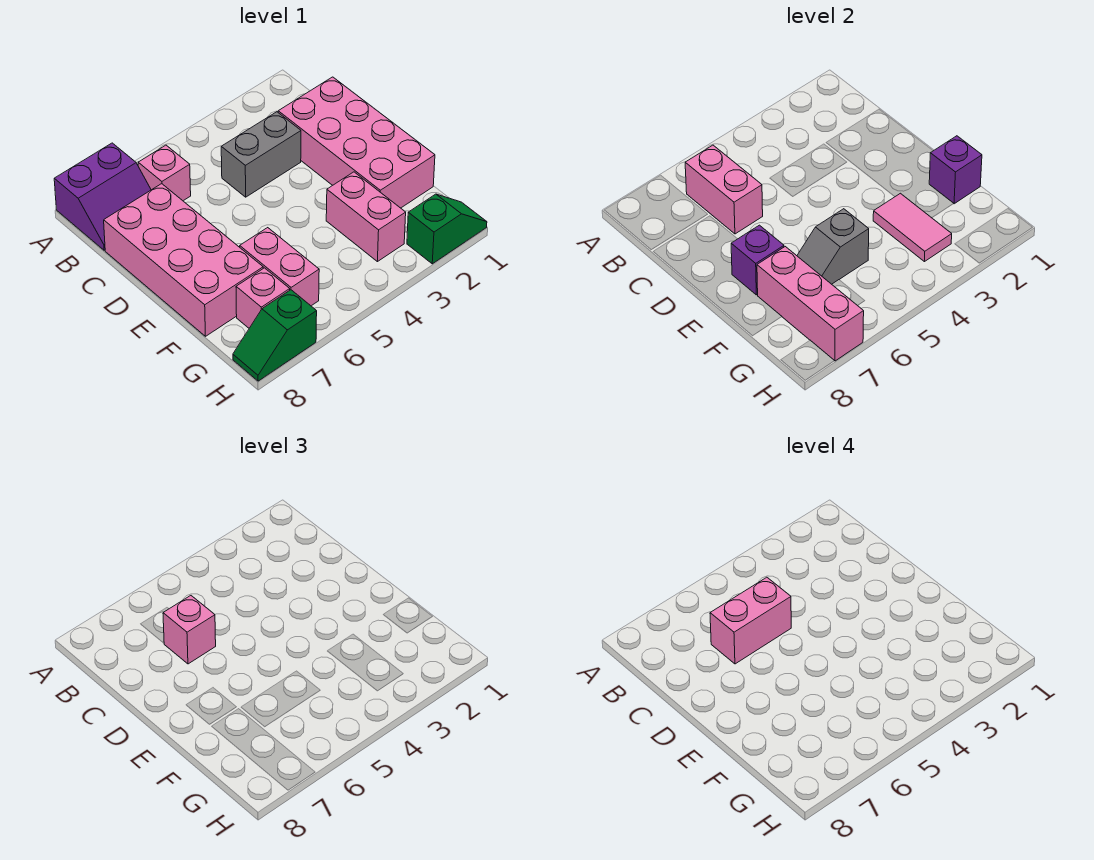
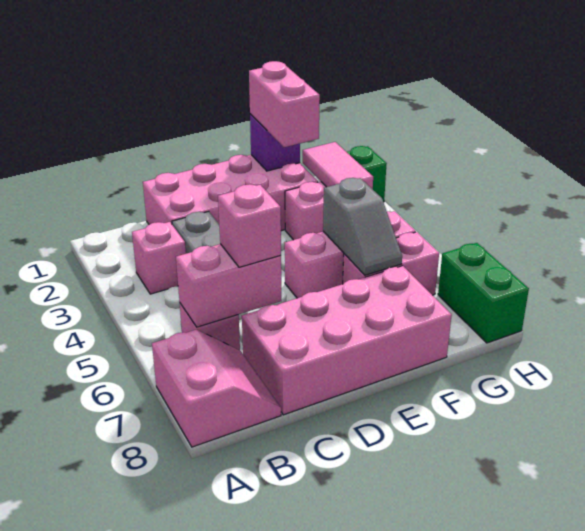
purple 2x2 slope [54,143,151,250] -> pink 2x2 slope [152,329,281,447]
pink 1x2 brick [710,577,791,664] -> pink 1x2 brick moved to [249,61,320,147]
purple 1x1 brick [731,225,784,295] -> none
pink 1x2 tile [873,193,952,262] -> pink 1x2 tile turned to [303,142,373,189]
pink 1x3 brick [757,247,864,361] -> pink 1x3 brick moved to [285,211,416,298]
pink 1x1 brick [236,268,290,328] -> pink 1x1 brick moved to [132,222,186,294]
green 1x2 slope [233,290,317,381] -> green 1x2 brick [438,243,529,343]

